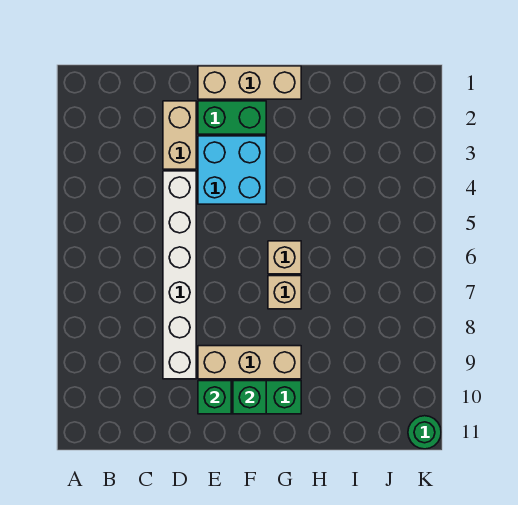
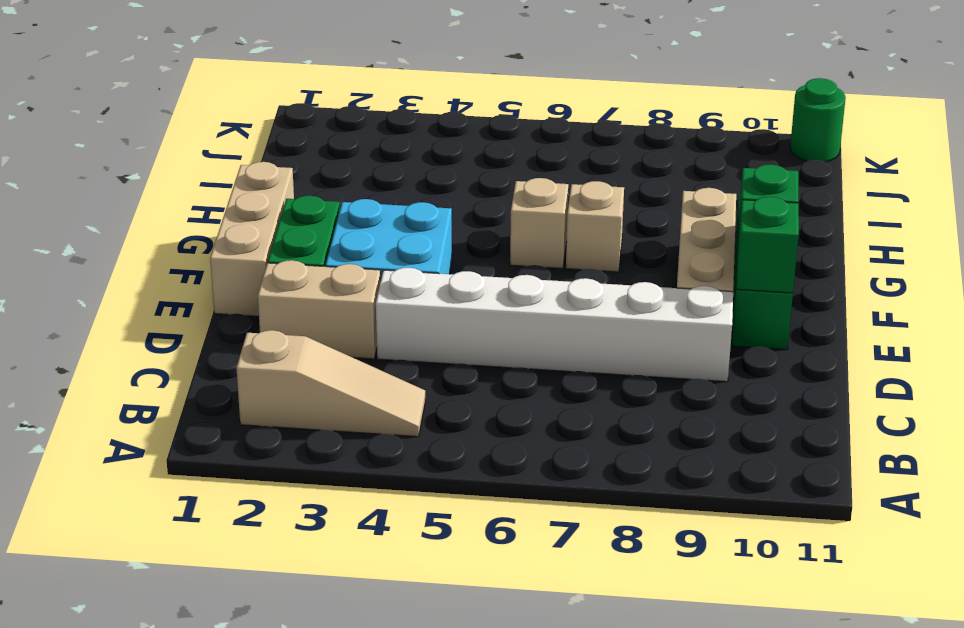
none -> tan 1x3 slope [236,330,425,437]

